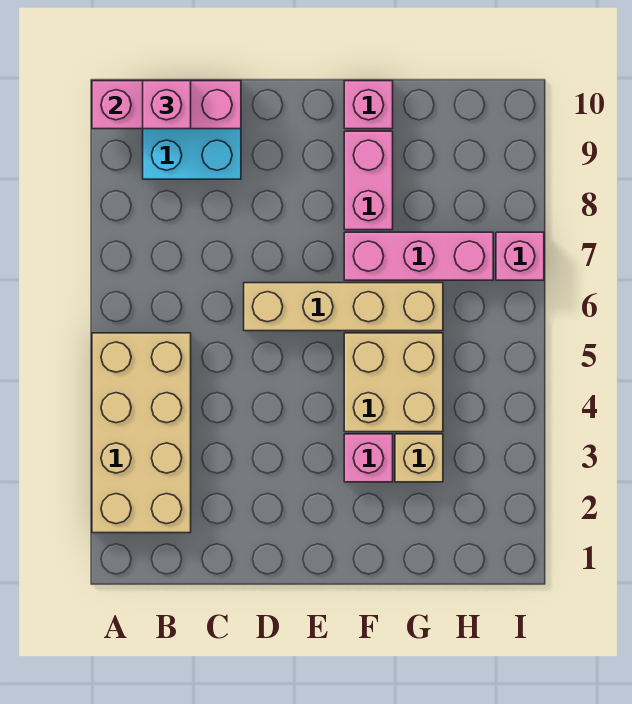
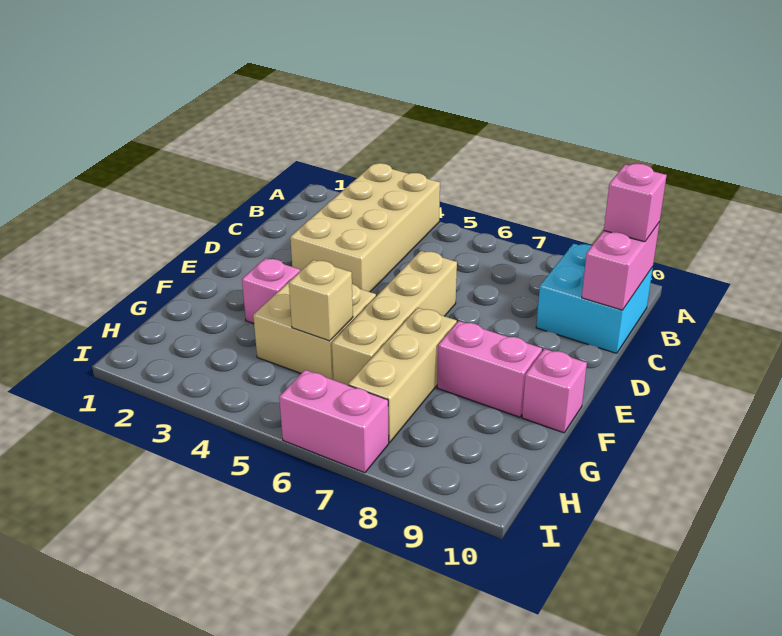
tan 2x4 brick [92,333,191,533] -> tan 2x4 brick turned to [290,163,440,292]
pink 1x3 brick [92,81,241,129] -> pink 1x2 brick [582,222,660,310]
pink 1x3 brick [344,232,493,280] -> tan 1x3 brick [348,308,457,443]
tan 1x1 brick [395,434,443,482] -> tan 1x1 brick moved to [289,260,353,341]
pink 1x1 brick [496,232,544,280] -> pink 1x2 brick [279,370,389,473]

